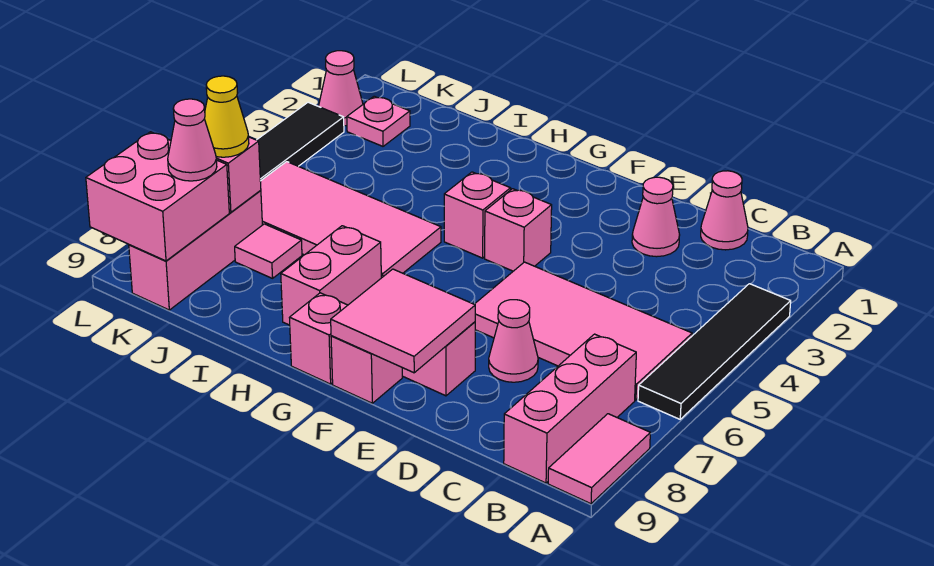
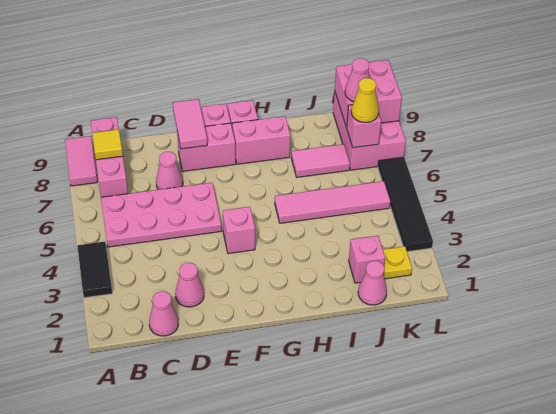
black 1x4 tile [638,284,791,419] -> black 1x2 tile [77,242,112,298]
pink 2x4 tile [475,262,692,400] -> pink 2x4 plate [101,183,222,247]
none -> yellow 1x1 tile [92,129,123,160]
pink 2x2 tile [331,269,475,373] -> pink 1x2 tile [173,99,207,149]
pink 1x1 brick [444,172,511,258] -> pink 1x1 brick moved to [349,236,385,283]
pink 2x4 tile [260,162,441,278] -> pink 1x4 tile [275,181,390,223]
pink 1x2 brick [281,226,381,325] -> pink 1x2 brick turned to [232,116,290,164]
pink 1x1 tile [235,224,302,278] -> pink 1x2 tile [291,144,350,177]
pink 1x1 plate [347,96,410,146] -> yellow 1x1 plate [383,246,412,279]
pink 1x3 brick [129,190,262,310] -> pink 2x3 brick [333,92,406,170]
pink 1x1 cone [319,51,363,126] -> pink 1x1 cone moved to [358,261,387,305]

